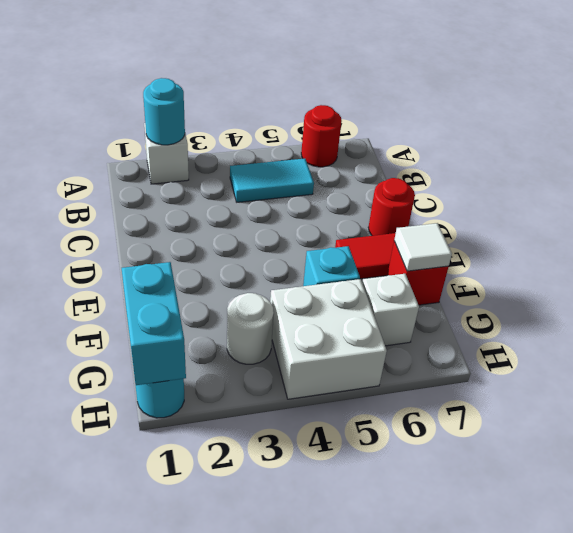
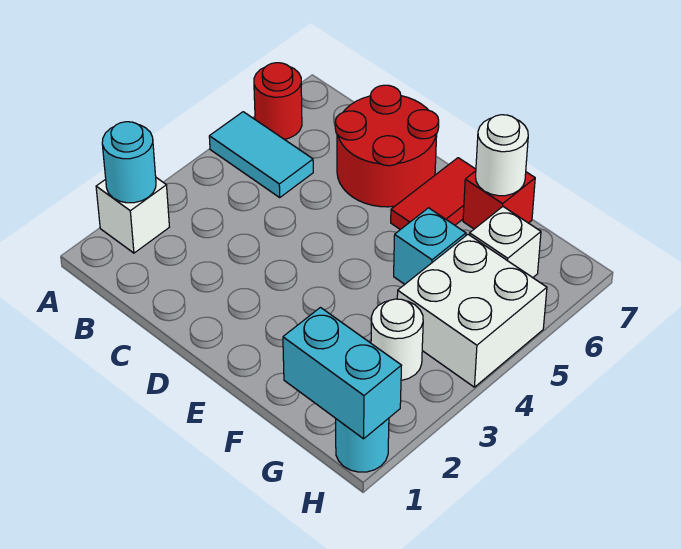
cyan 1x2 tile [230,159,314,202] -> cyan 1x2 tile turned to [209,112,313,197]
red 1x1 round brick [368,178,415,236] -> red 2x2 round brick [335,85,439,207]
white 1x1 tile [394,223,452,271] -> white 1x1 round brick [476,115,528,196]

